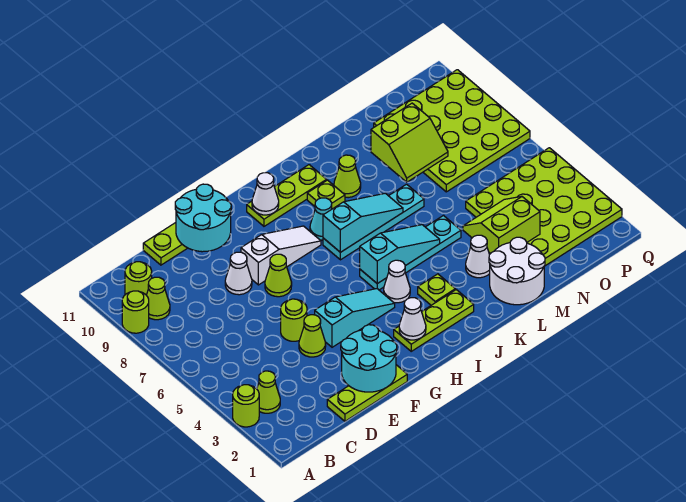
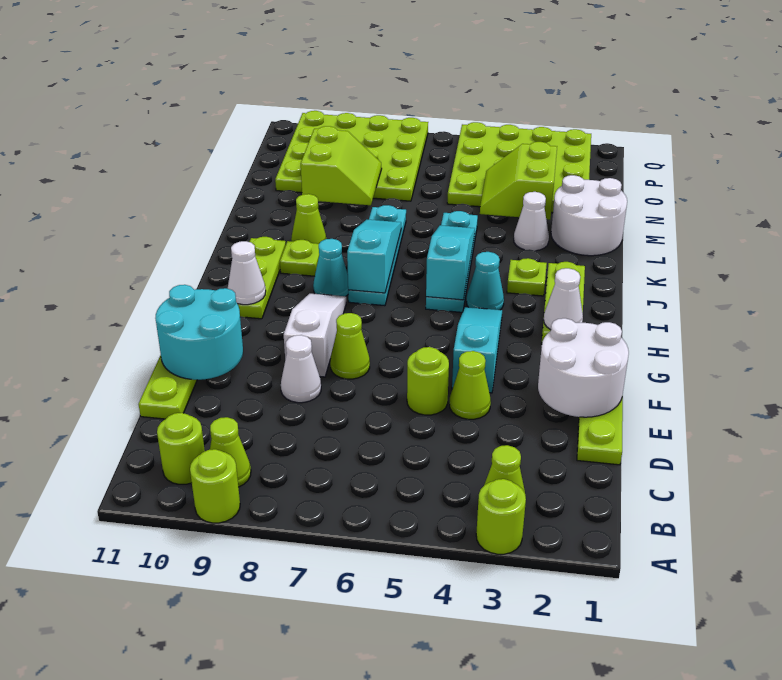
cyan 2x2 round brick [341,325,397,392] -> white 2x2 round brick [538,318,629,417]
white 1x1 cone [384,260,410,303] -> cyan 1x1 cone [467,252,504,310]

